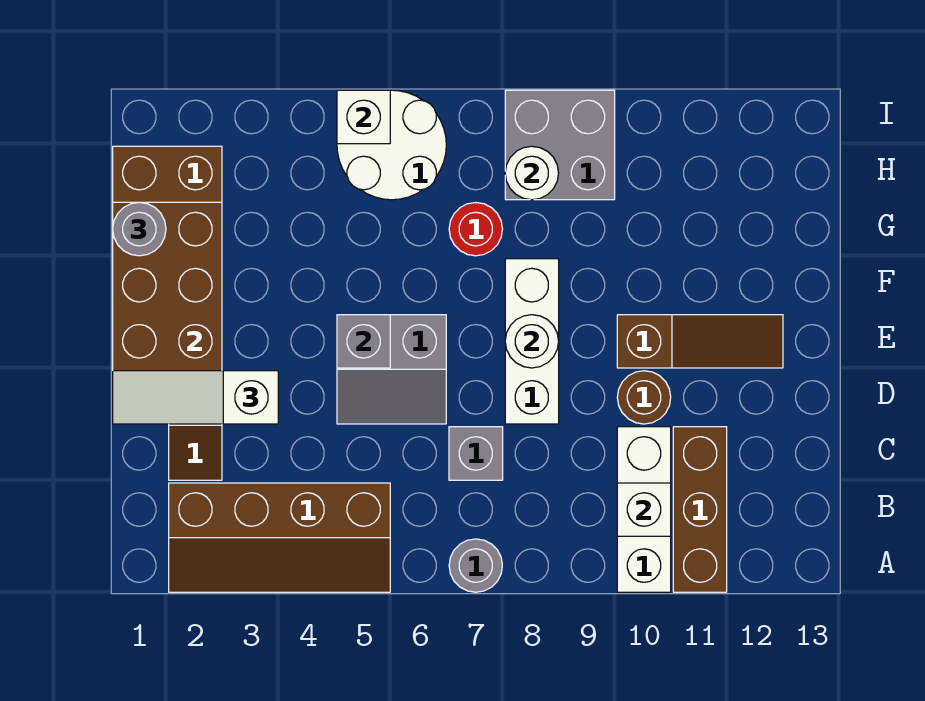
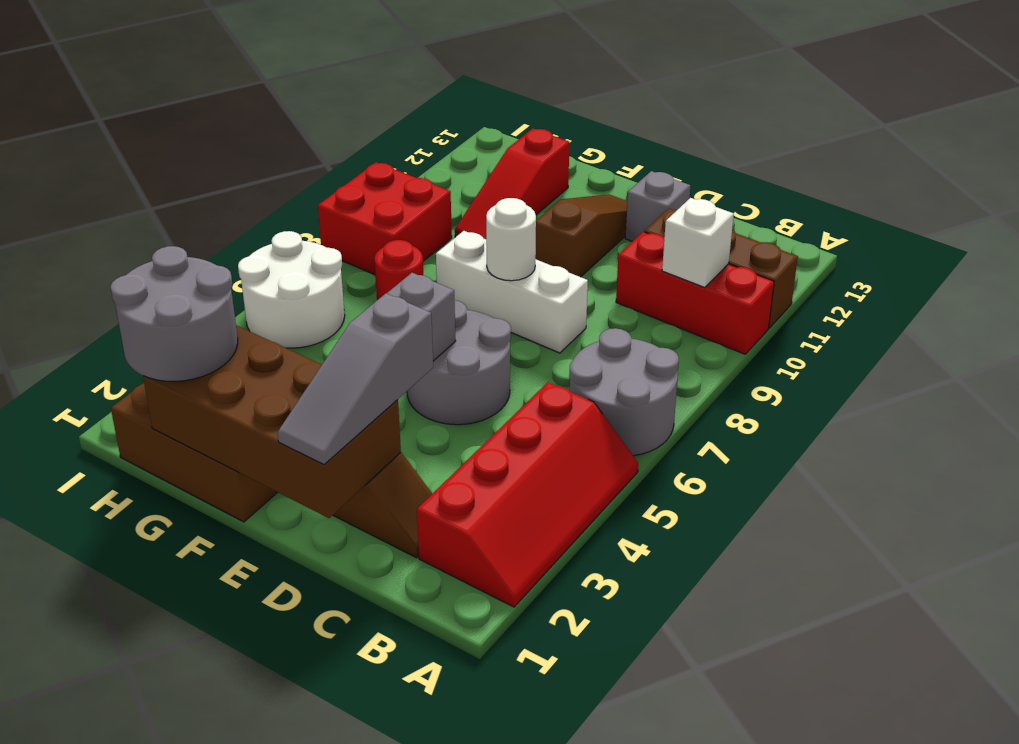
brown 2x4 slope [169,483,390,592] -> red 2x4 slope [417,382,638,607]
grey 1x1 round brick [449,539,502,592] -> grey 2x2 round brick [569,328,679,456]
white 1x3 brick [617,427,671,592] -> red 1x3 brick [616,232,774,354]
grey 1x1 brick [449,427,503,480] -> grey 1x1 brick moved to [625,171,690,241]
white 1x3 slope [113,371,278,424] -> grey 1x3 slope [277,293,433,465]
grey 2x2 slope [337,315,446,424] -> grey 2x2 round brick [407,300,511,425]
brown 1x1 round brick [617,371,671,424] -> none
grey 1x1 round brick [113,202,166,256] -> grey 2x2 round brick [110,246,238,381]
none -> red 1x3 slope [455,129,569,239]
grey 2x2 brick [505,90,615,200] -> red 2x2 brick [318,162,452,275]
white 1x1 round brick [505,146,559,200] -> none
white 1x1 brick [337,90,390,144] -> none

